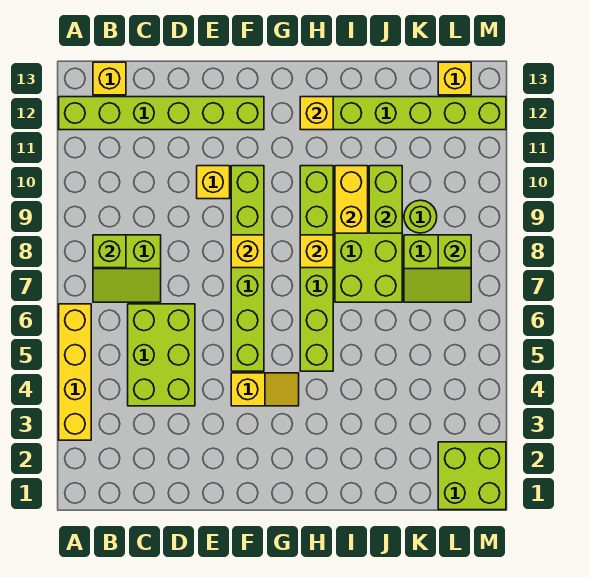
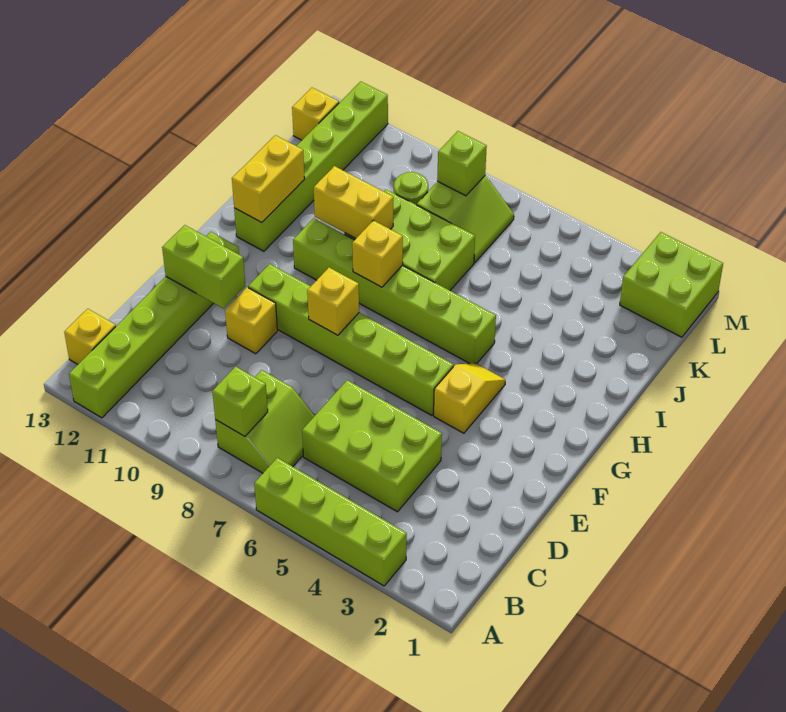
yellow 1x4 brick [59,304,91,440] -> lime 1x4 brick [254,458,407,586]
yellow 1x1 brick [300,97,333,130] -> yellow 1x2 brick [232,135,305,223]
lime 1x2 brick [369,166,402,233] -> lime 1x2 brick moved to [162,225,245,309]

